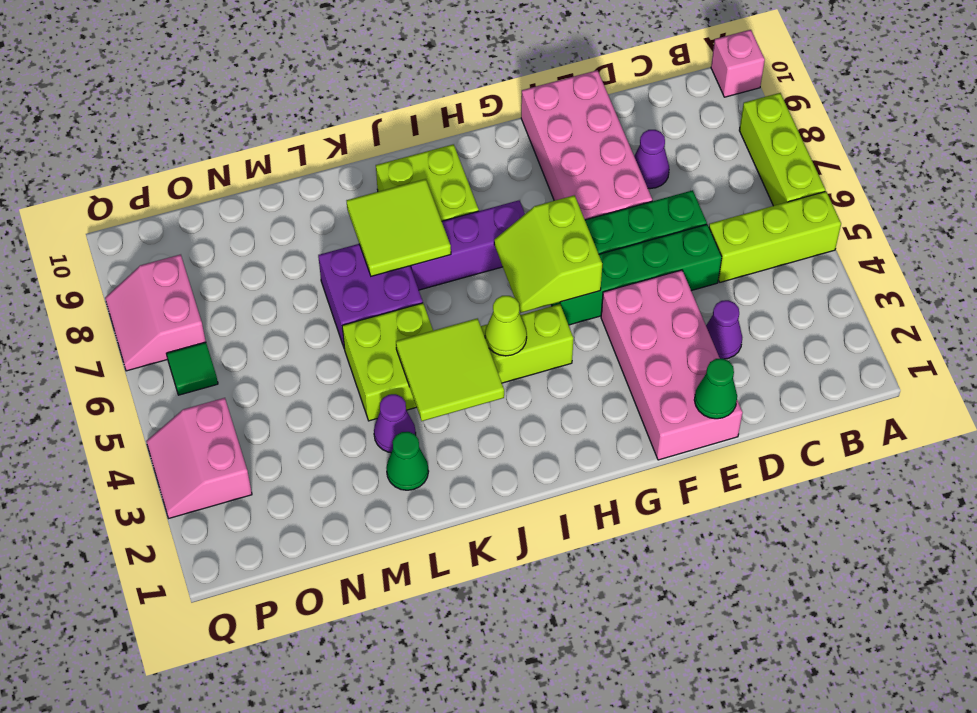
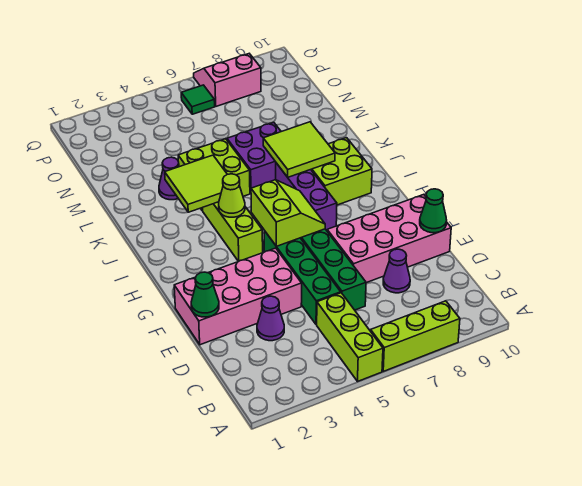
pink 1x1 brick [711,30,765,97] -> none
lime 2x2 slope [494,195,602,313] -> lime 2x2 slope turned to [251,180,325,246]
green 1x1 cone [386,432,429,490] -> green 1x1 cone moved to [420,189,447,233]
pink 2x2 slope [146,398,252,518] -> none

